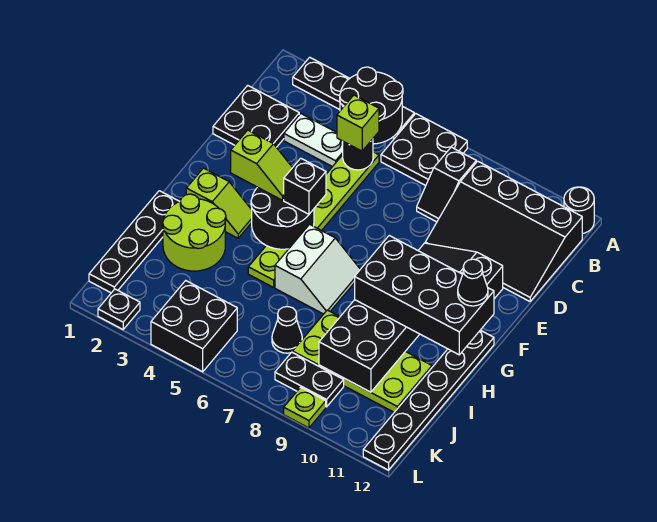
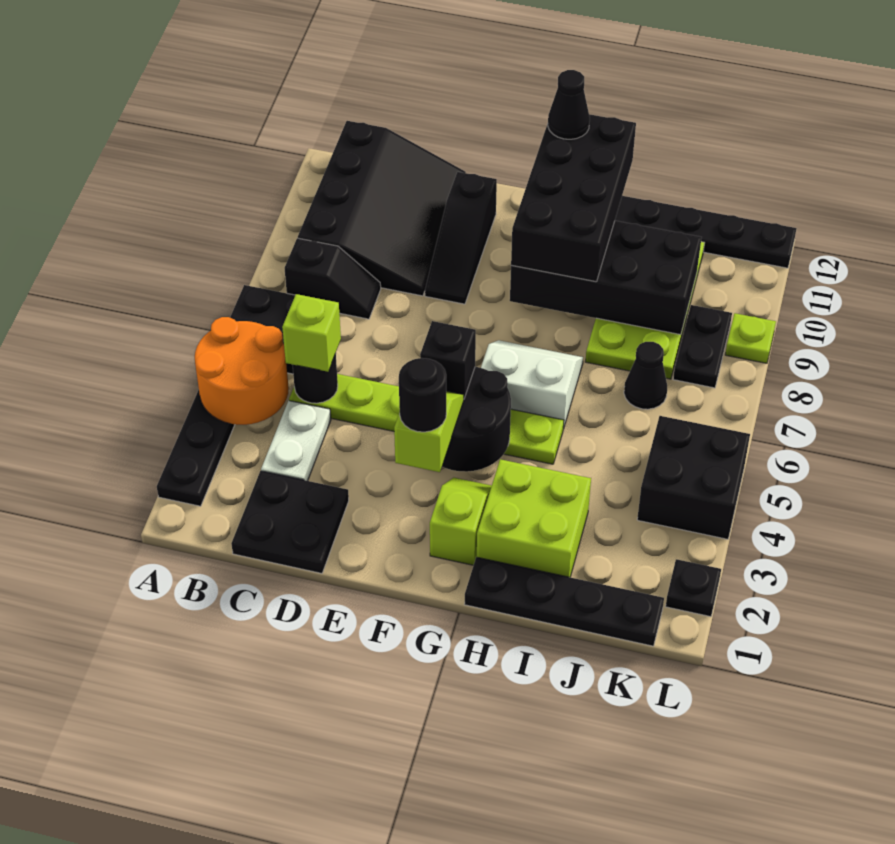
black 2x2 round brick [340,67,403,144] -> orange 2x2 round brick [195,317,289,425]
black 1x1 round brick [564,187,594,234] -> black 1x1 round brick moved to [399,358,446,432]
lime 2x2 round brick [163,194,226,271] -> lime 2x2 brick [477,459,591,577]

